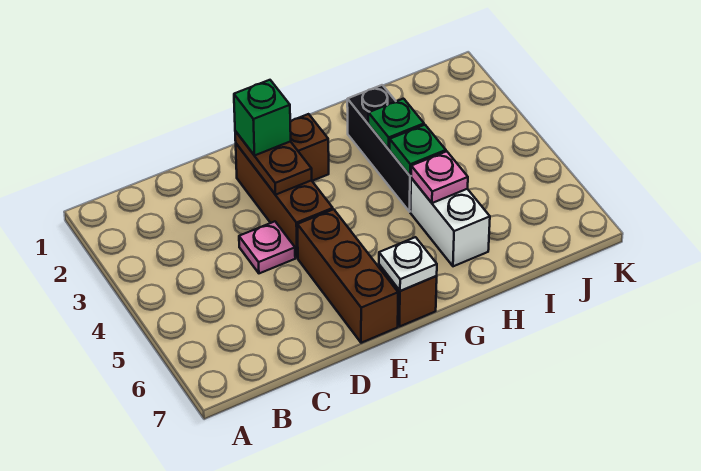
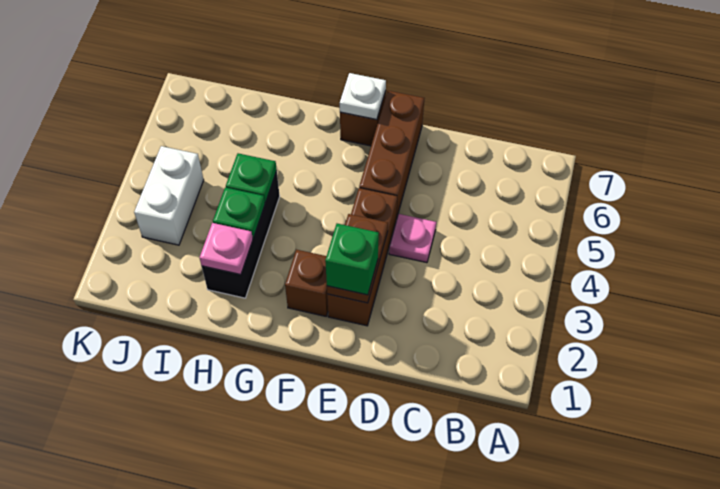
white 1x2 brick [410,178,490,266] -> white 1x2 brick moved to [134,146,204,245]
pink 1x1 plate [411,151,468,203] -> pink 1x1 plate moved to [200,223,253,275]

